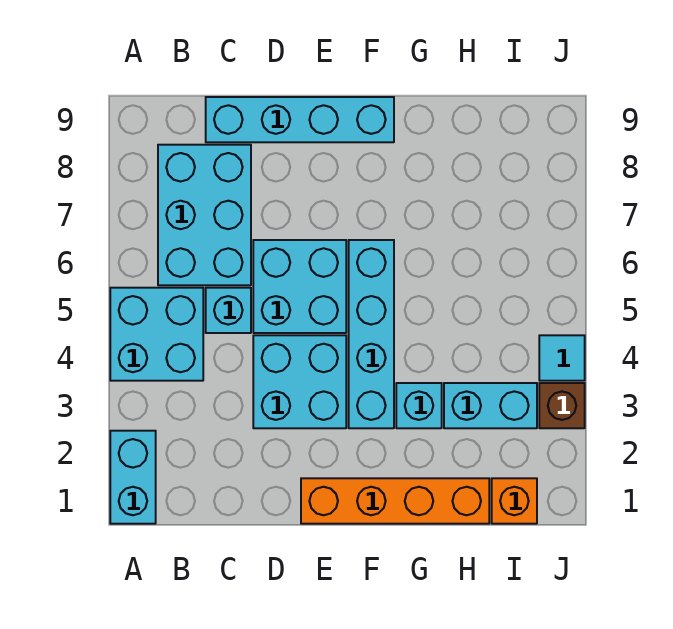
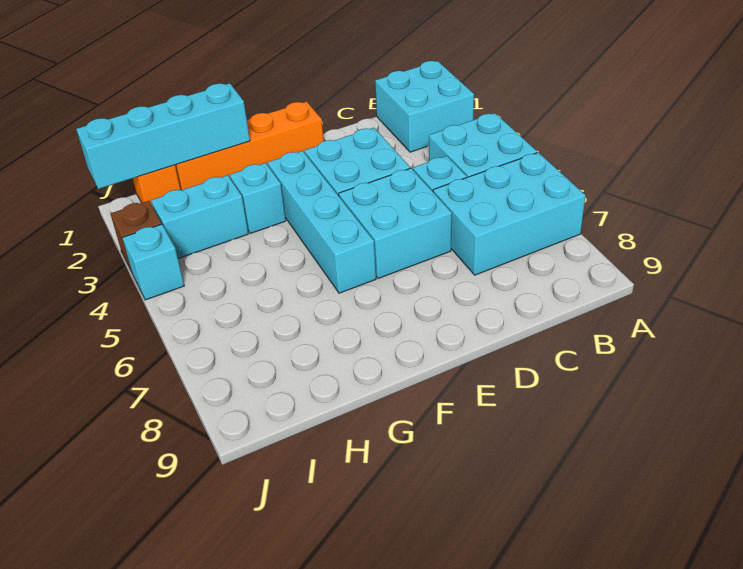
cyan 1x2 brick [110,431,156,524] -> cyan 2x2 brick [375,61,474,152]
cyan 2x3 brick [158,145,251,285] -> cyan 2x3 brick turned to [433,152,586,275]
cyan 1x4 brick [206,97,394,142] -> cyan 1x4 brick moved to [76,83,250,189]
cyan 1x1 tile [539,335,585,381] -> cyan 1x1 brick [123,224,184,300]

